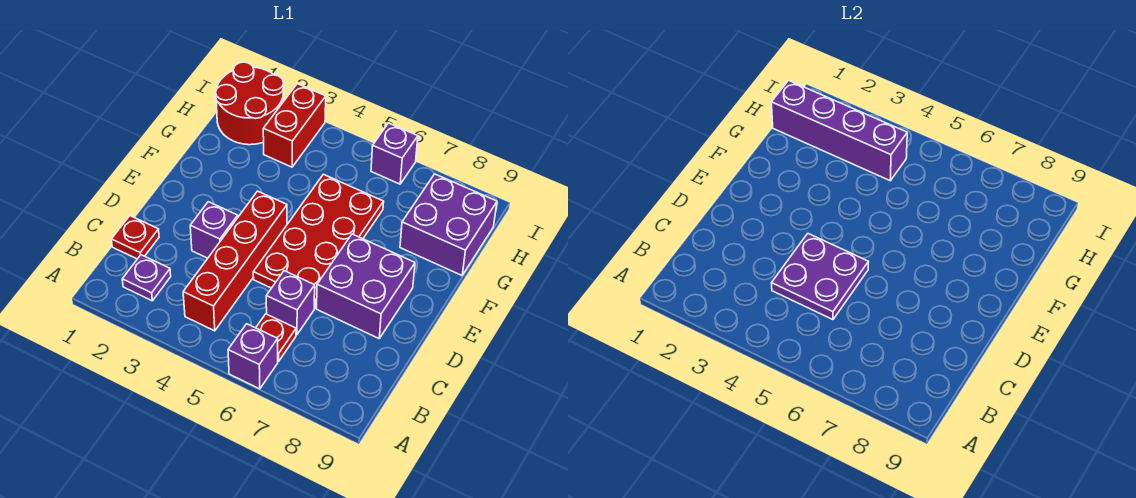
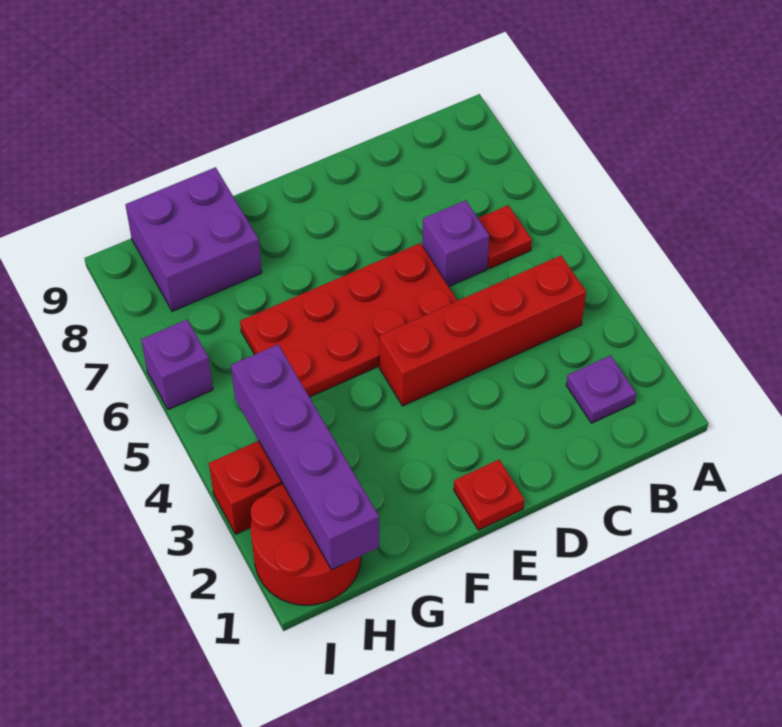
purple 1x1 brick [228,324,278,389] -> none
red 1x1 plate [111,216,159,259] -> red 1x1 plate moved to [454,460,524,530]
purple 2x2 plate [772,234,868,320] -> none
purple 1x1 brick [190,202,238,258] -> none
purple 2x2 brick [317,234,415,338] -> none

